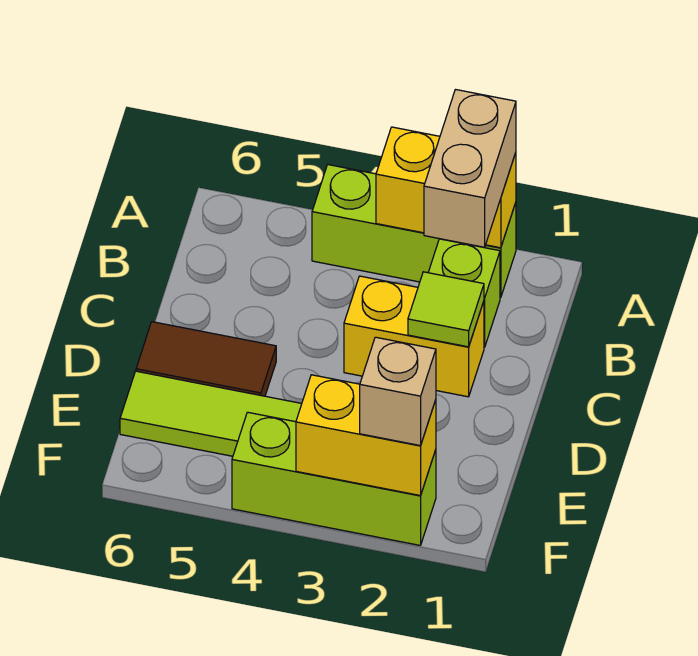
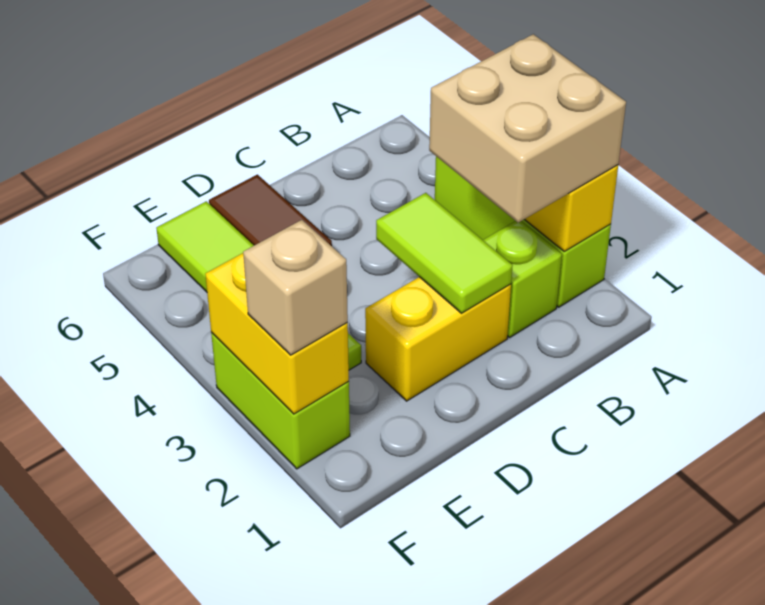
tan 1x2 brick [424,90,516,247] -> tan 2x2 brick [429,34,626,223]
yellow 1x2 brick [344,276,484,397] -> yellow 1x2 brick turned to [365,277,511,401]
lime 1x1 tile [408,272,484,347] -> lime 1x2 tile [376,193,513,313]
lime 1x3 brick [232,412,436,545] -> lime 1x2 brick [211,332,350,469]

